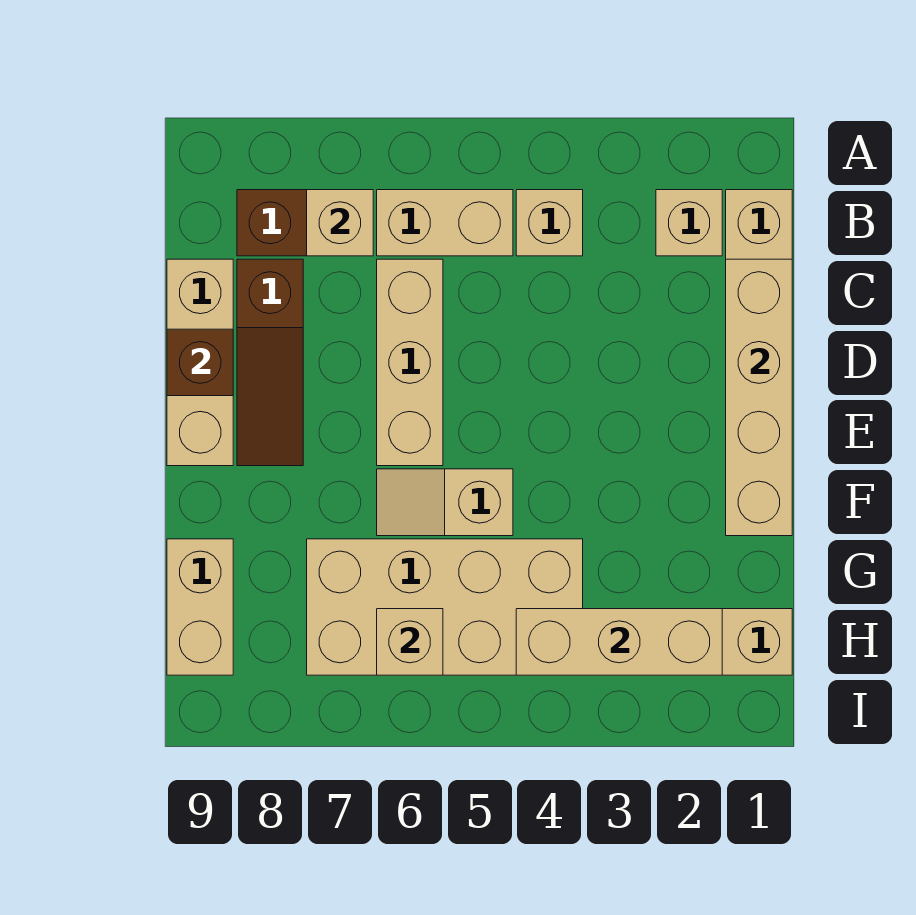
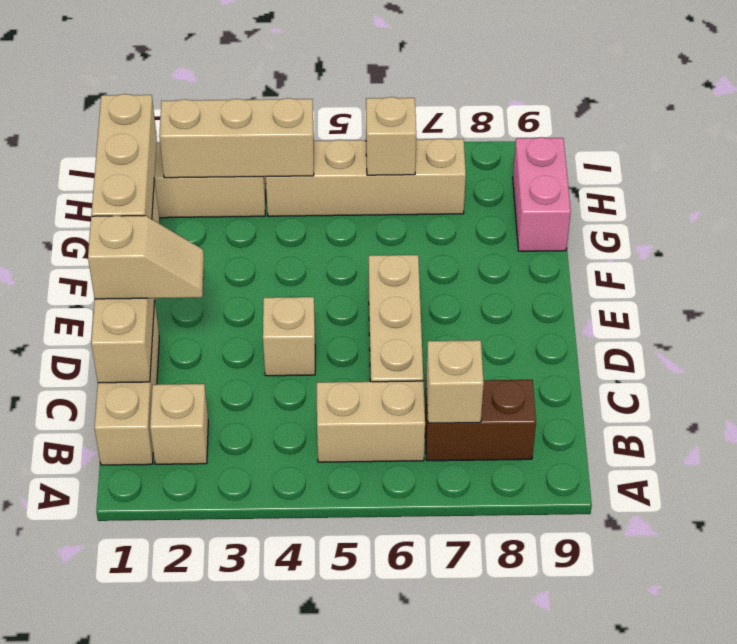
tan 1x1 brick [516,190,583,256] -> tan 1x1 brick moved to [263,297,315,376]
brown 1x3 slope [237,259,303,466] -> none
tan 1x3 brick [167,259,233,466] -> tan 1x3 brick moved to [91,94,157,219]
brown 1x1 brick [167,329,233,396] -> none
tan 1x2 slope [377,469,513,536] -> tan 1x2 slope moved to [88,216,204,299]
tan 2x4 brick [307,539,583,675] -> tan 1x4 brick [266,139,466,216]
tan 1x2 brick [167,539,233,675] -> pink 1x2 brick [513,137,571,251]

